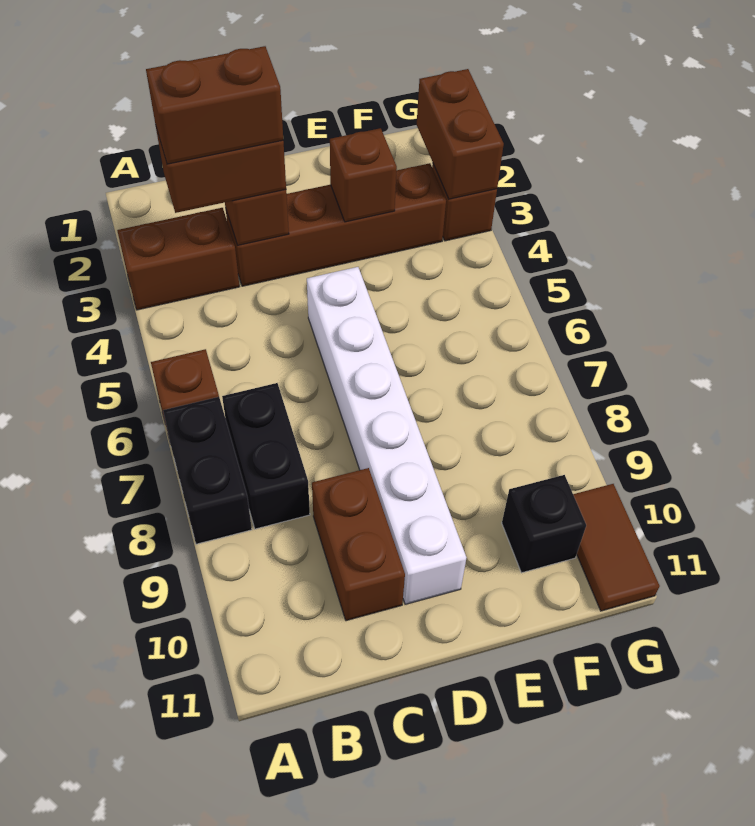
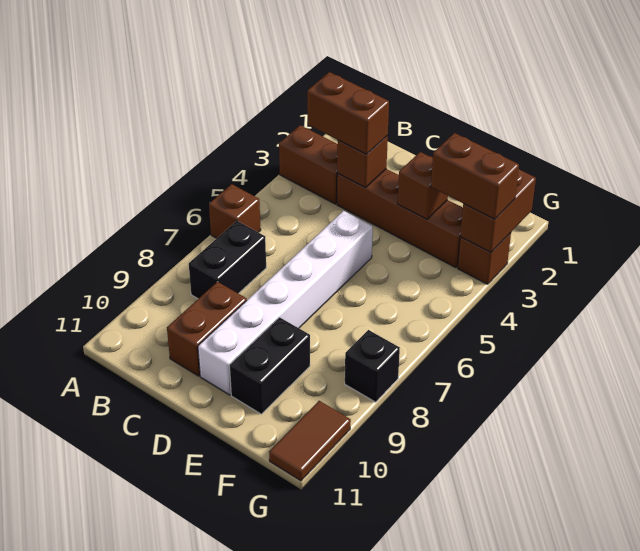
black 1x2 brick [163,397,252,544] -> black 1x2 brick moved to [229,317,310,414]
brown 1x2 brick [146,46,283,164] -> brown 1x2 brick moved to [431,133,519,219]
black 1x1 brick [502,475,586,573] -> black 1x1 brick moved to [345,330,400,402]

